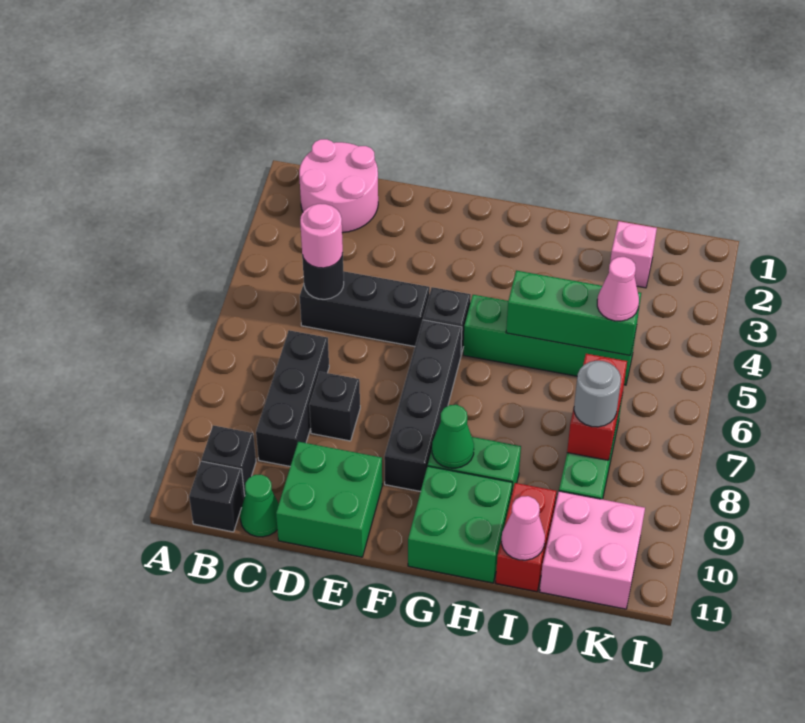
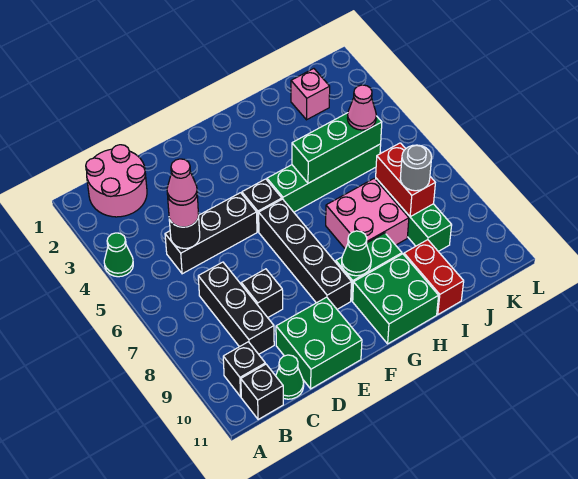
none -> green 1x1 cone [104,233,133,277]
pink 1x1 cone [501,496,545,560] -> pink 1x1 cone moved to [167,159,197,205]
pink 2x2 brick [540,491,645,609] -> pink 2x2 brick moved to [326,178,409,249]

